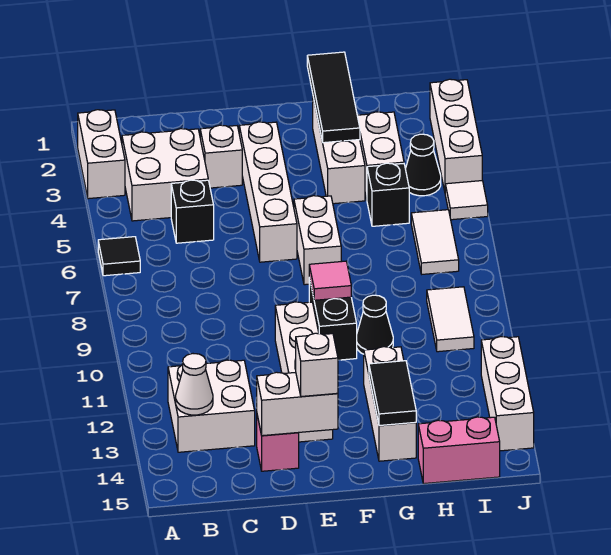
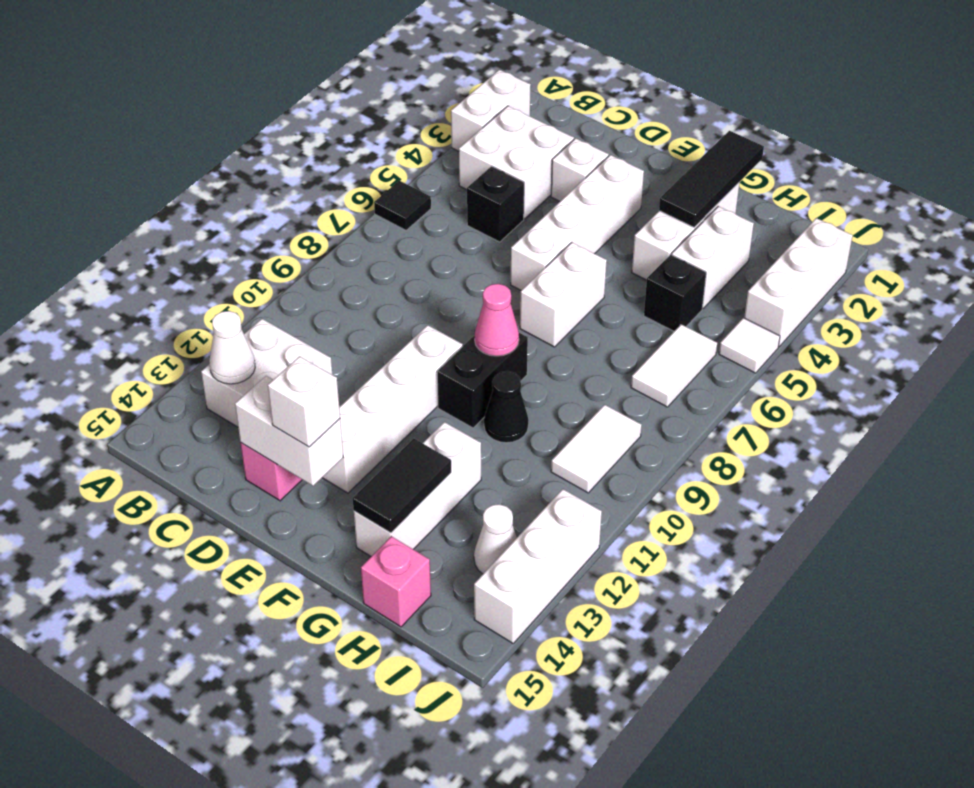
pink 1x1 tile [309,261,351,300] -> pink 1x1 cone [475,284,519,356]
pink 1x2 brick [418,417,500,484] -> pink 1x1 brick [361,536,431,627]
black 1x1 cone [406,134,441,196] -> none
none -> white 1x1 cone [474,504,517,574]

